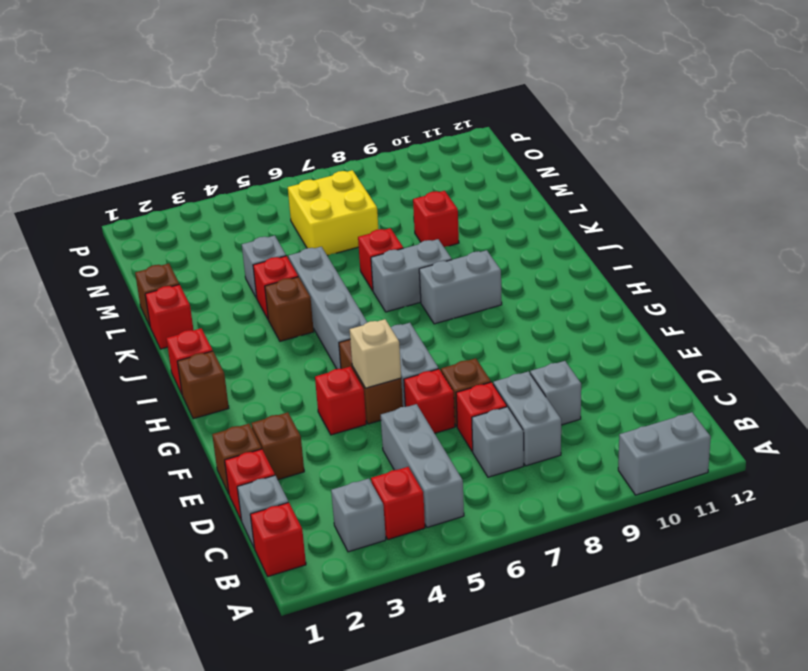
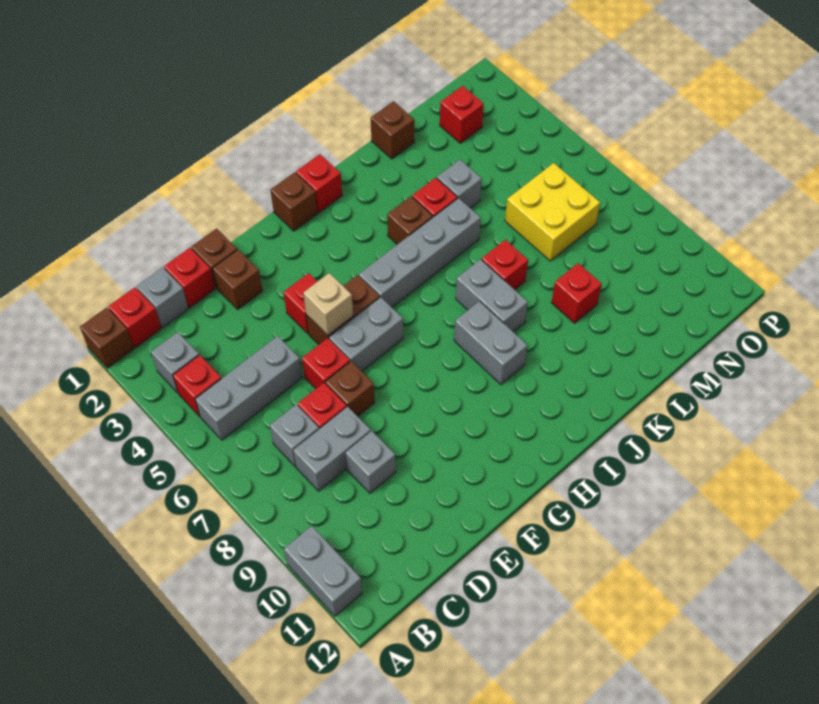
none -> brown 1x1 brick [80,307,134,368]
red 1x1 brick [145,284,193,349] -> red 1x1 brick moved to [440,86,484,143]

